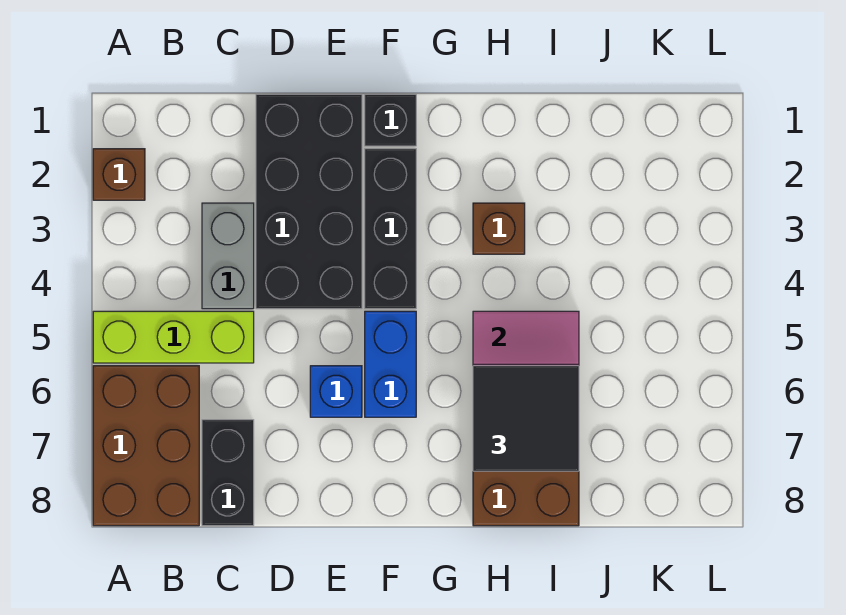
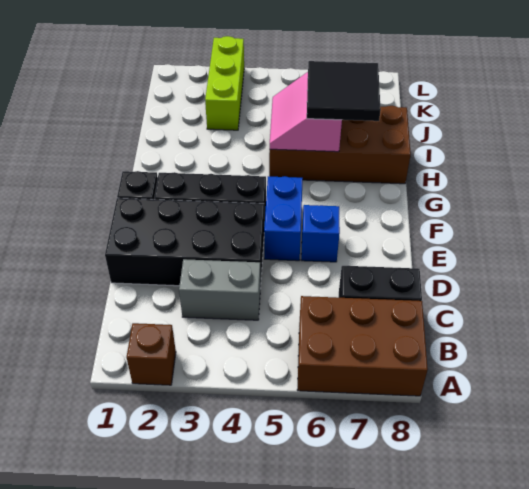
lime 1x3 brick [93,311,254,363] -> lime 1x3 brick moved to [205,36,244,130]
blue 1x2 brick [365,311,416,417] -> blue 1x2 brick turned to [264,176,303,261]
brown 1x1 brick [473,203,525,254] -> none

